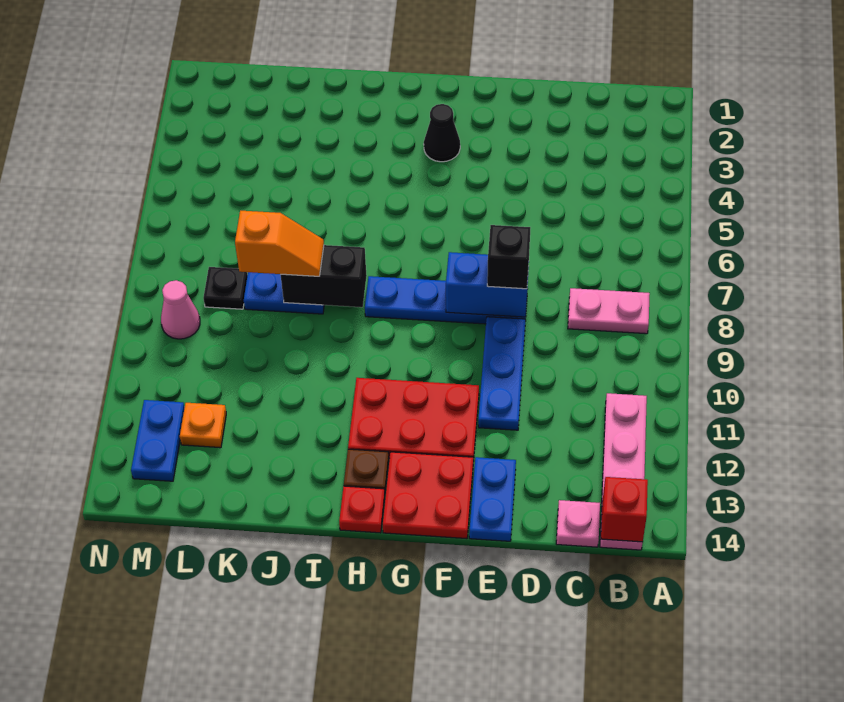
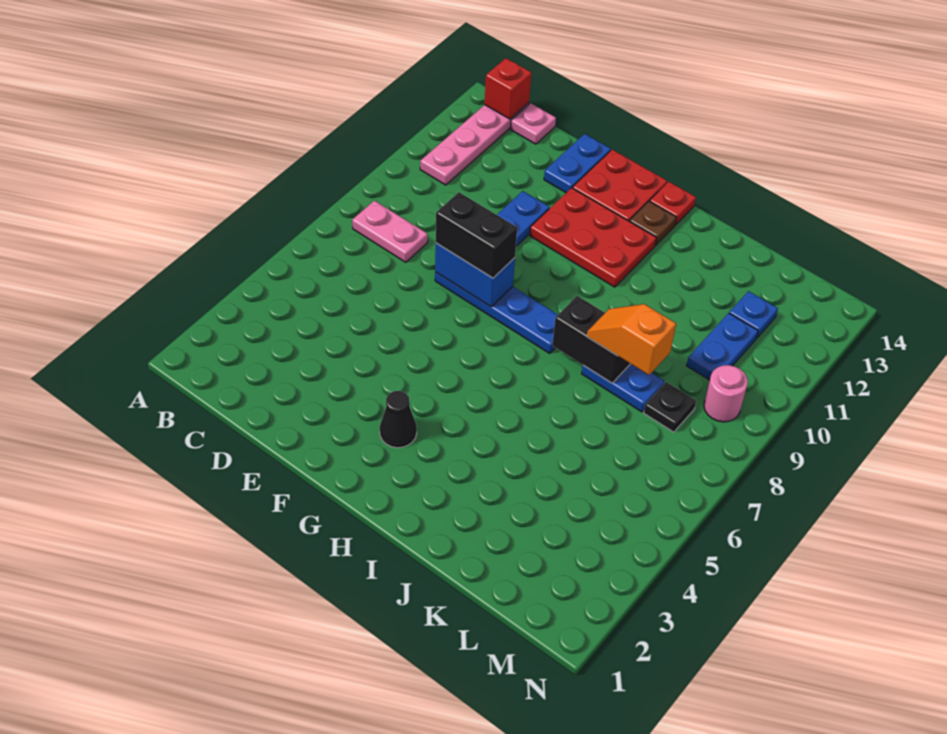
black 1x1 brick [487,225,530,289] -> black 1x2 brick [436,192,517,278]
orange 1x1 plate [180,403,226,448] -> blue 1x1 plate [729,291,778,338]
pink 1x1 cone [161,280,200,339] -> pink 1x1 round brick [704,365,748,422]
blue 1x2 plate [131,400,185,481] -> blue 1x2 plate moved to [686,313,758,380]

